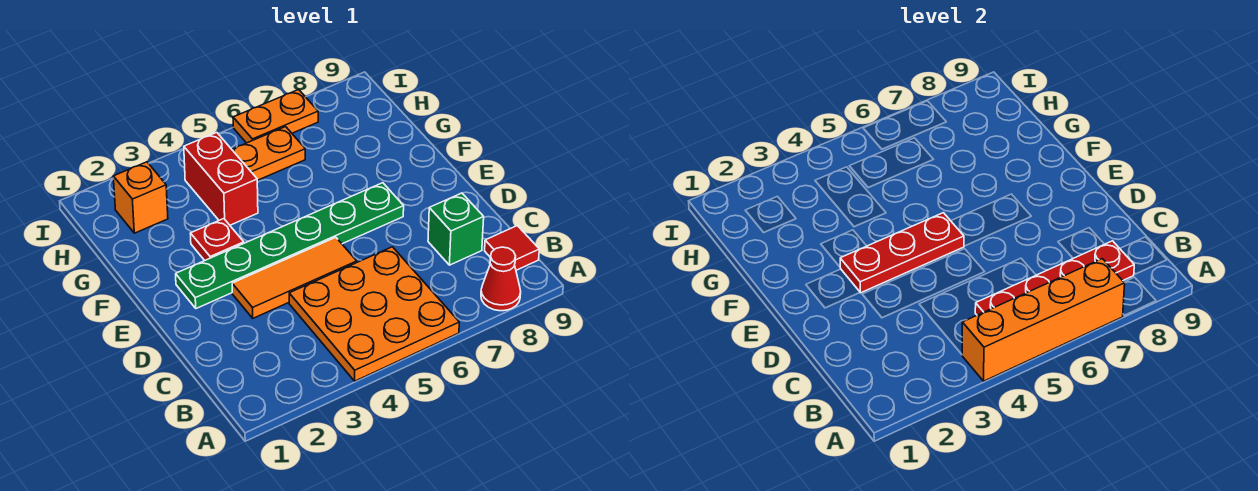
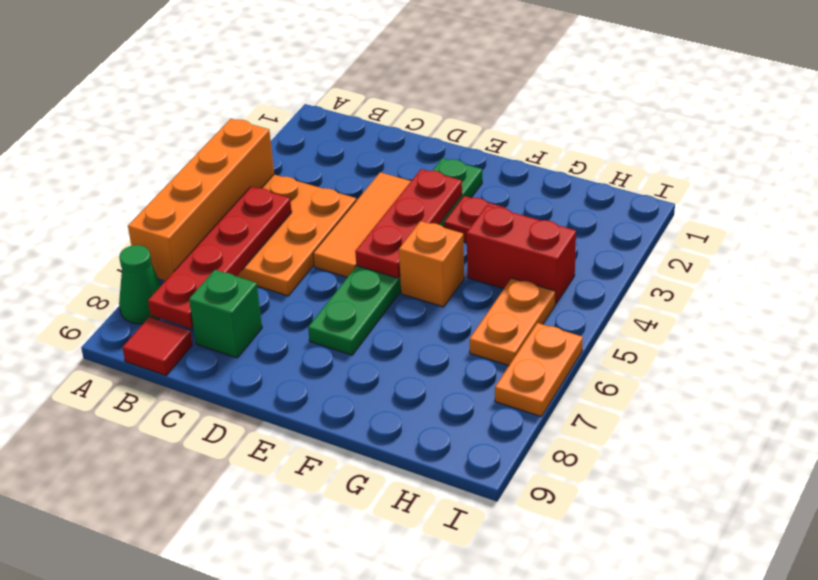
red 1x1 cone [481,247,521,311] -> green 1x1 cone [119,245,161,324]
orange 1x1 brick [113,162,168,233] -> orange 1x1 brick moved to [399,221,464,307]

